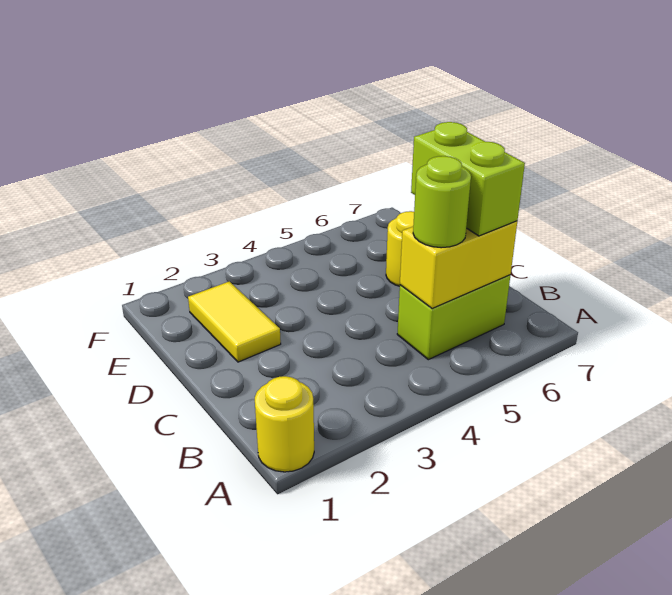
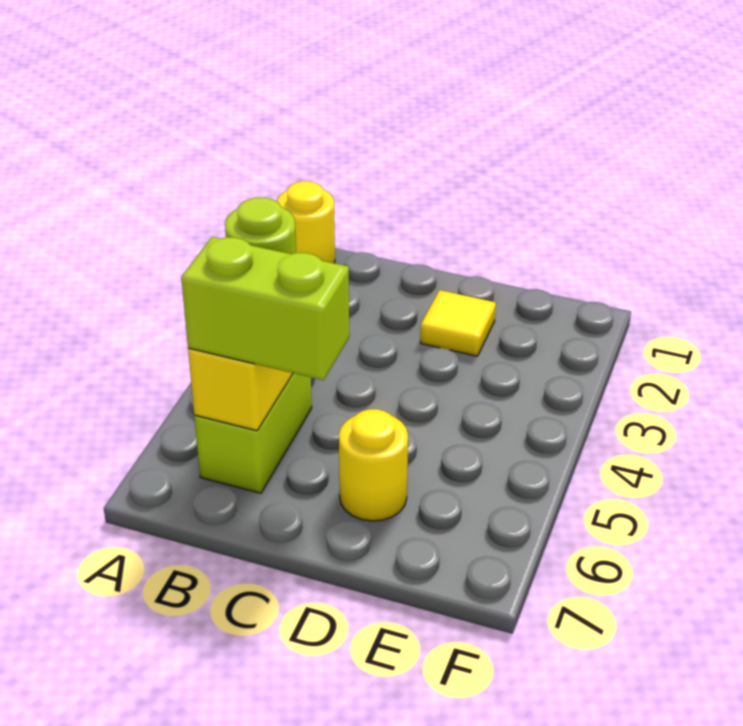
yellow 1x2 tile [188,281,281,362] -> yellow 1x1 tile [420,290,496,356]

